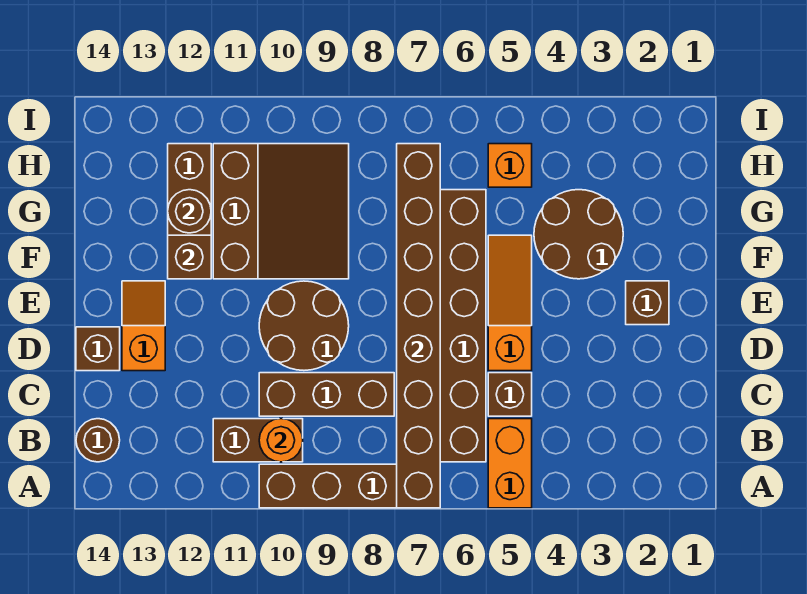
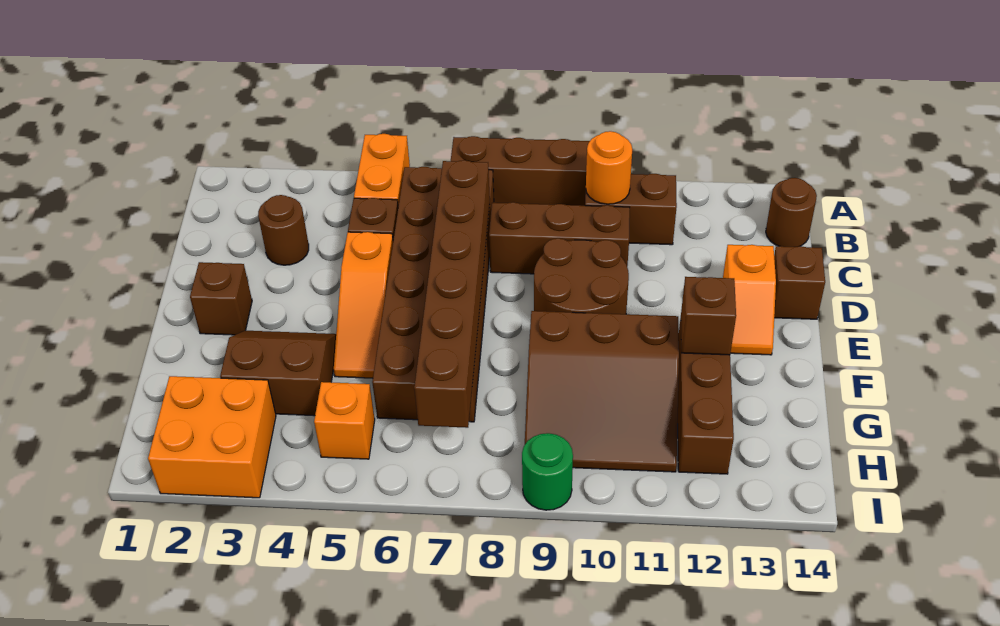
brown 1x8 brick [397,144,440,508] -> brown 1x6 brick [414,160,490,428]
brown 2x2 round brick [534,190,623,279] -> brown 2x2 slope [220,331,336,416]
brown 3x3 slope [213,144,349,279] -> brown 3x3 slope turned to [525,311,679,472]
brown 1x1 round brick [168,190,211,233] -> brown 1x1 round brick moved to [258,195,309,265]
none -> orange 2x2 brick [148,376,276,498]
none -> green 1x1 round brick [522,433,573,510]

